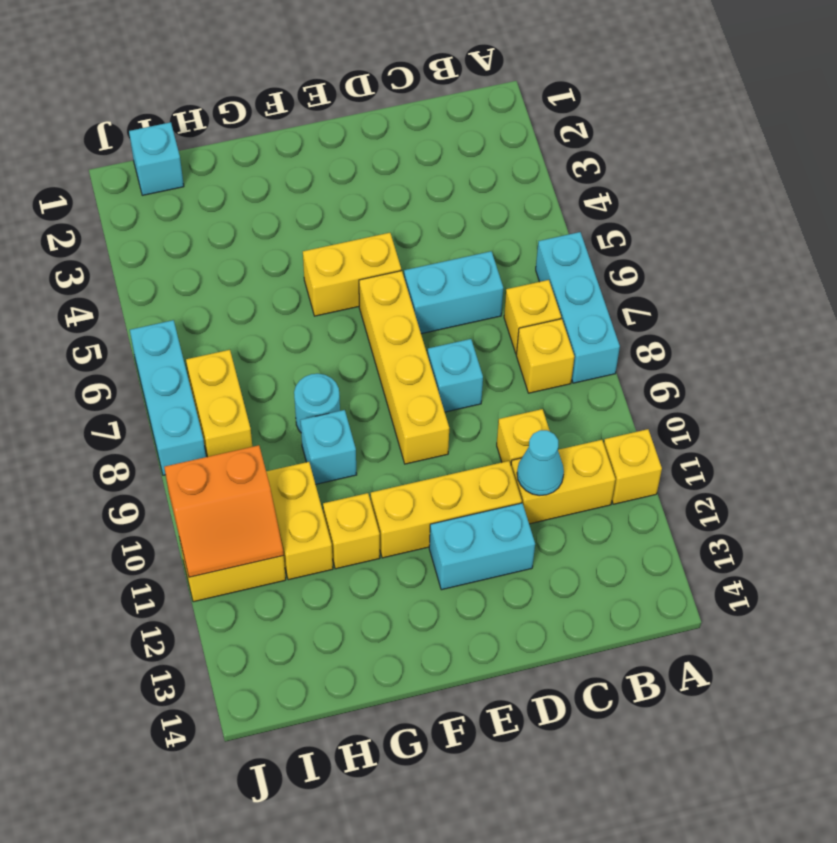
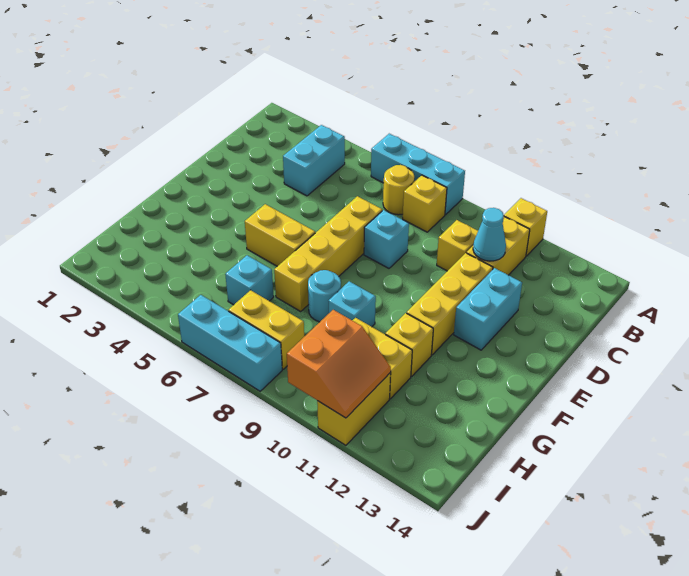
yellow 1x1 brick [504,280,561,354] -> yellow 1x1 round brick [383,165,414,215]
cyan 1x2 brick [404,251,503,334] -> cyan 1x2 brick moved to [283,125,345,196]
yellow 1x2 brick [303,233,401,316] -> yellow 1x2 brick turned to [245,204,315,266]
yellow 1x4 brick [359,271,449,464] -> yellow 1x4 brick turned to [274,196,382,311]
cyan 1x1 brick [129,122,184,195] -> cyan 1x1 brick moved to [225,255,274,305]

